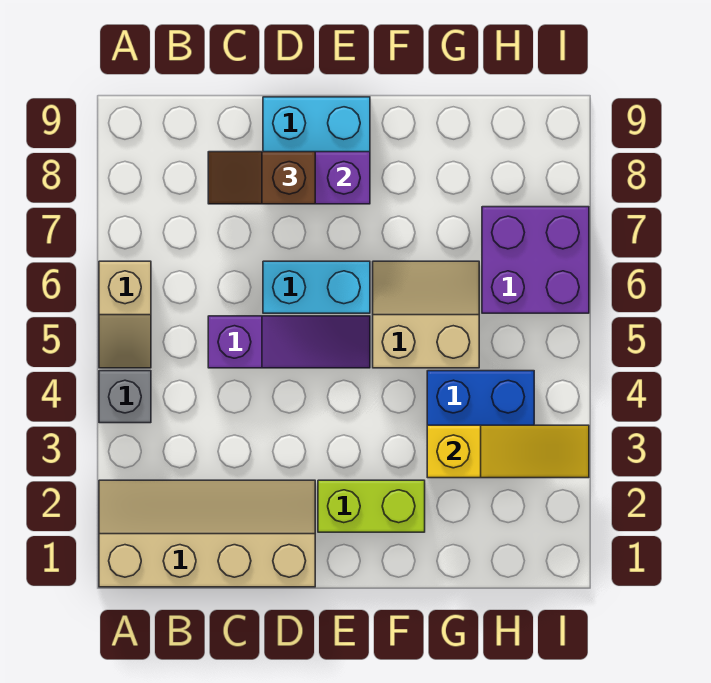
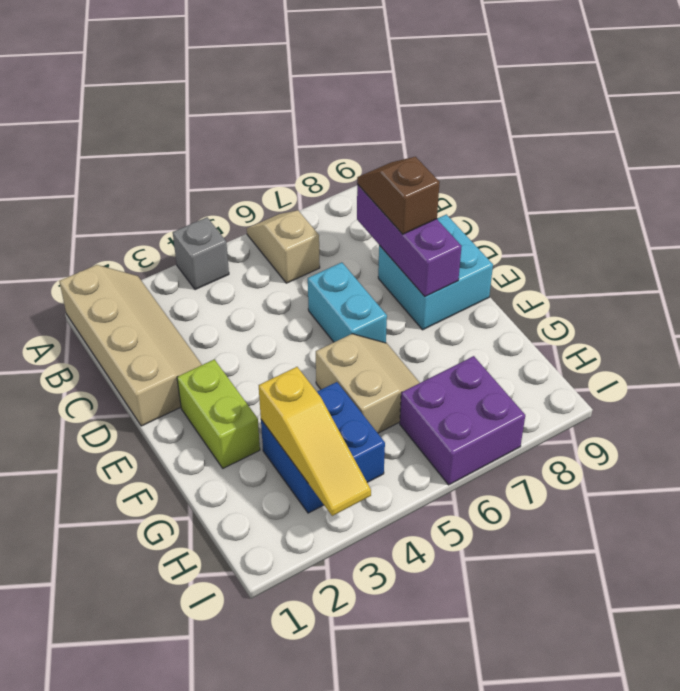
tan 1x2 slope [99,261,151,368] -> tan 1x2 slope turned to [247,211,320,283]
purple 1x3 slope [208,316,370,368] -> none

